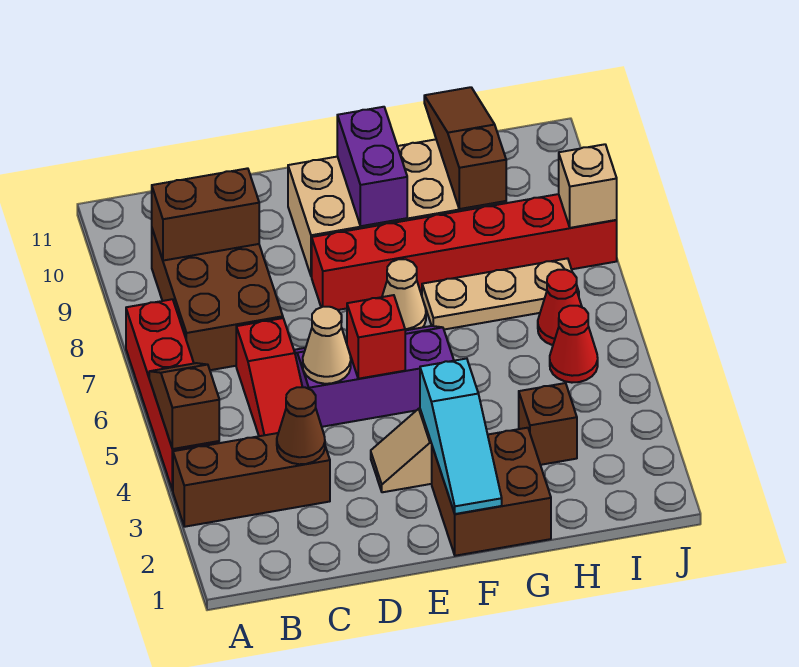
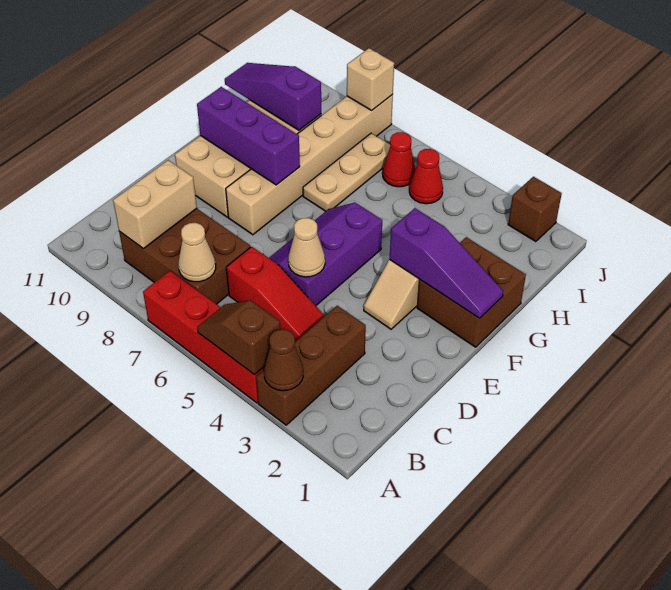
brown 1x2 brick [152,168,259,261] -> tan 1x2 brick [113,160,197,249]
brown 1x1 cone [277,387,325,464] -> brown 1x1 cone moved to [264,329,303,391]
red 1x1 brick [347,295,405,379] -> none
red 1x6 brick [312,194,617,310] -> tan 1x6 brick [226,95,393,235]
cyan 1x3 slope [420,359,502,514] -> purple 1x3 slope [390,208,503,318]
tan 1x1 cone [382,259,426,330] -> tan 1x1 cone moved to [178,223,216,282]
purple 1x2 brick [337,107,407,226] -> purple 1x3 brick [197,87,300,185]
brown 1x1 brick [519,383,577,465] -> brown 1x1 brick moved to [508,177,562,242]
brown 1x3 slope [424,87,506,209] -> purple 1x3 slope [225,63,321,130]

